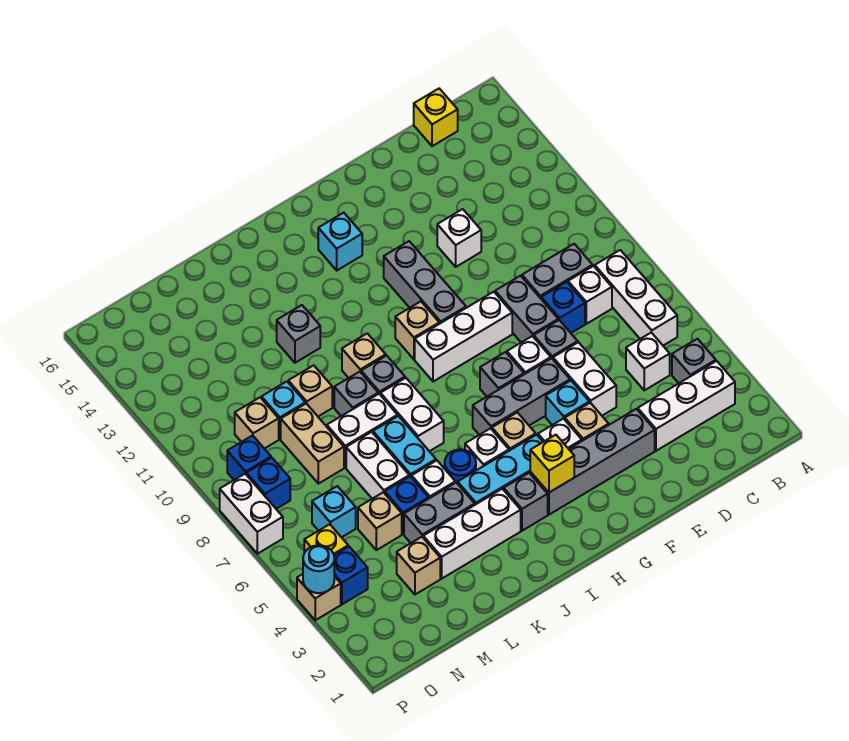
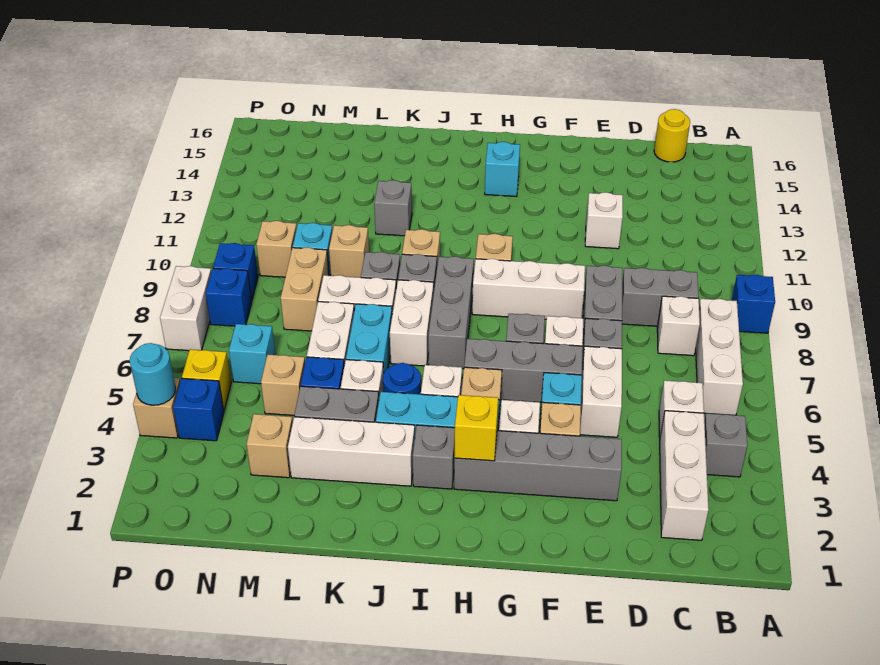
white 1x3 brick [638,361,735,451] -> white 1x3 brick turned to [660,411,709,540]
yellow 1x1 brick [414,89,458,146] -> yellow 1x1 round brick [654,109,690,162]
blue 1x1 brick [541,282,585,333] -> blue 1x1 brick moved to [732,275,775,333]
grey 1x3 brick [384,241,466,324] -> grey 1x3 brick moved to [428,256,474,369]

